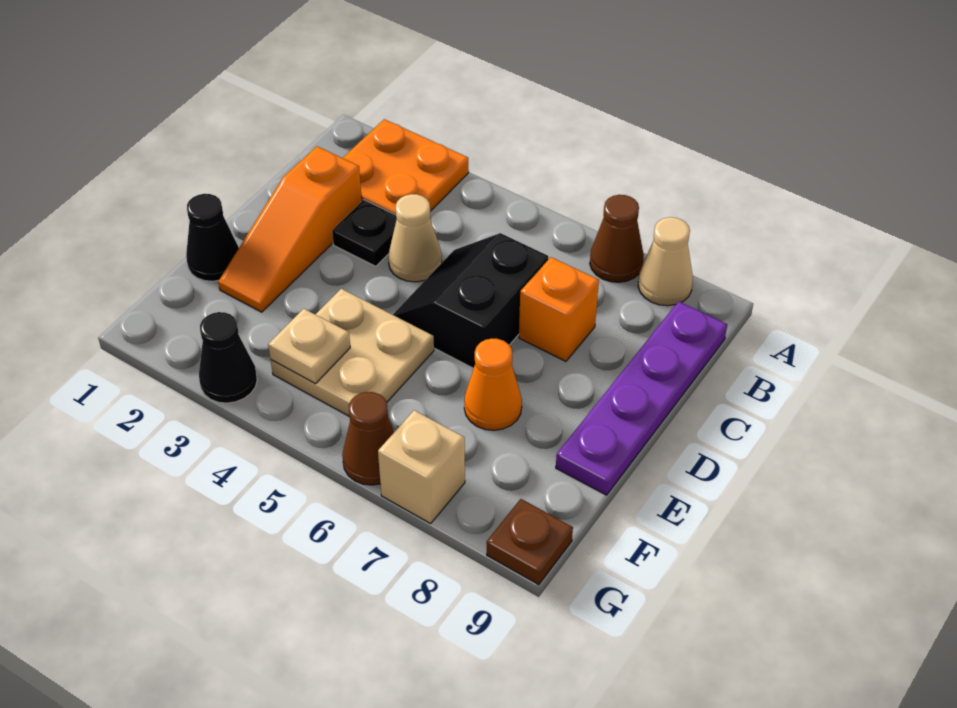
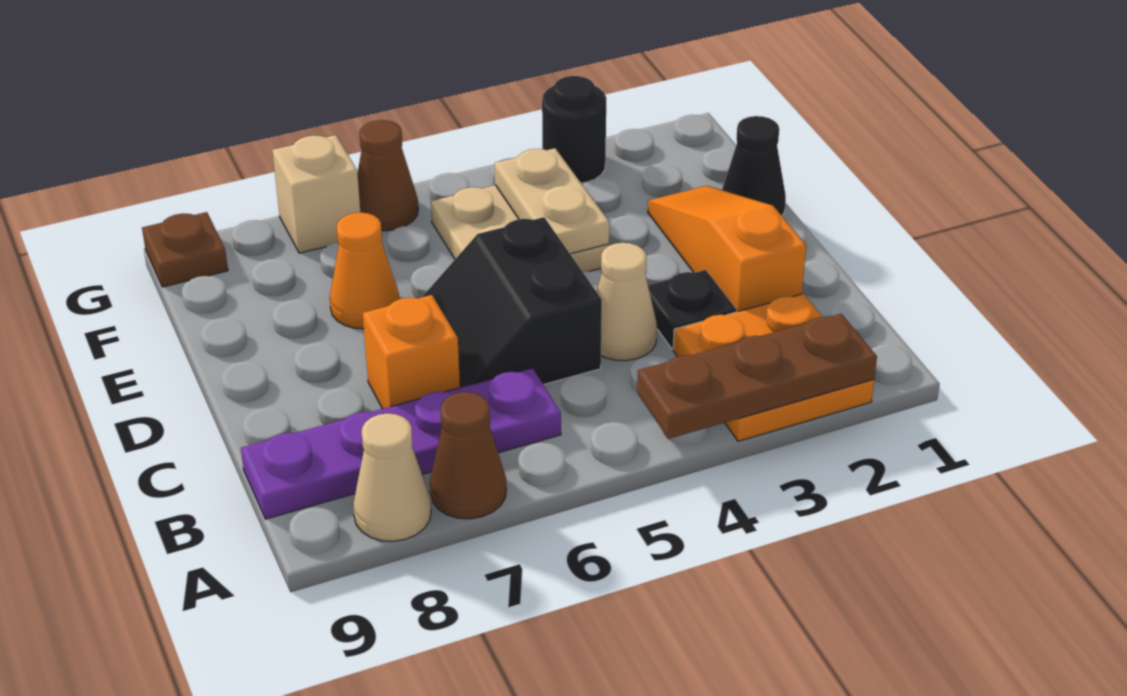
none -> brown 1x3 plate [637,314,877,439]
purple 1x4 plate [556,301,727,495] -> purple 1x4 plate turned to [241,368,561,519]
black 2x2 slope [393,233,548,368] -> black 2x2 slope turned to [422,217,602,388]
tan 1x1 plate [268,309,350,384] -> tan 1x2 plate [495,148,609,254]
black 1x1 cone [199,312,257,403] -> black 1x1 round brick [542,76,606,183]

